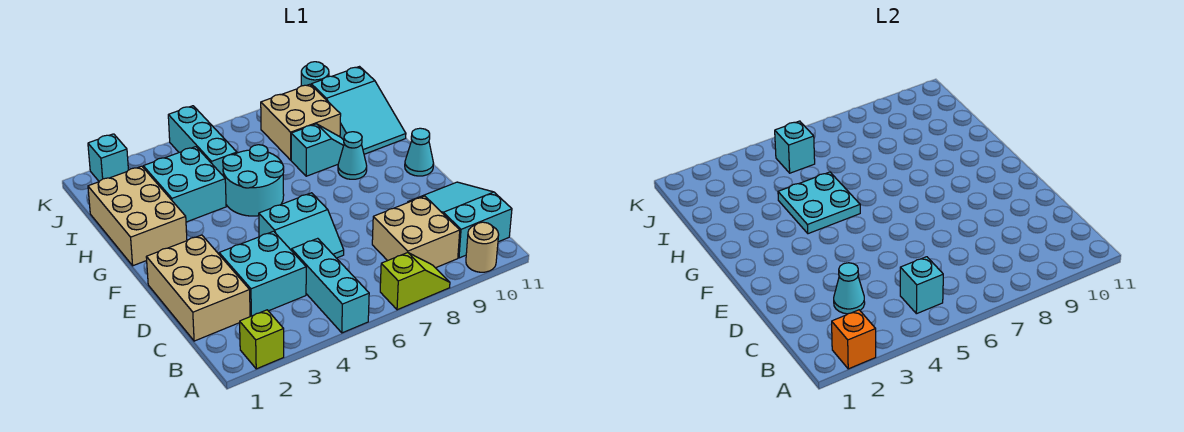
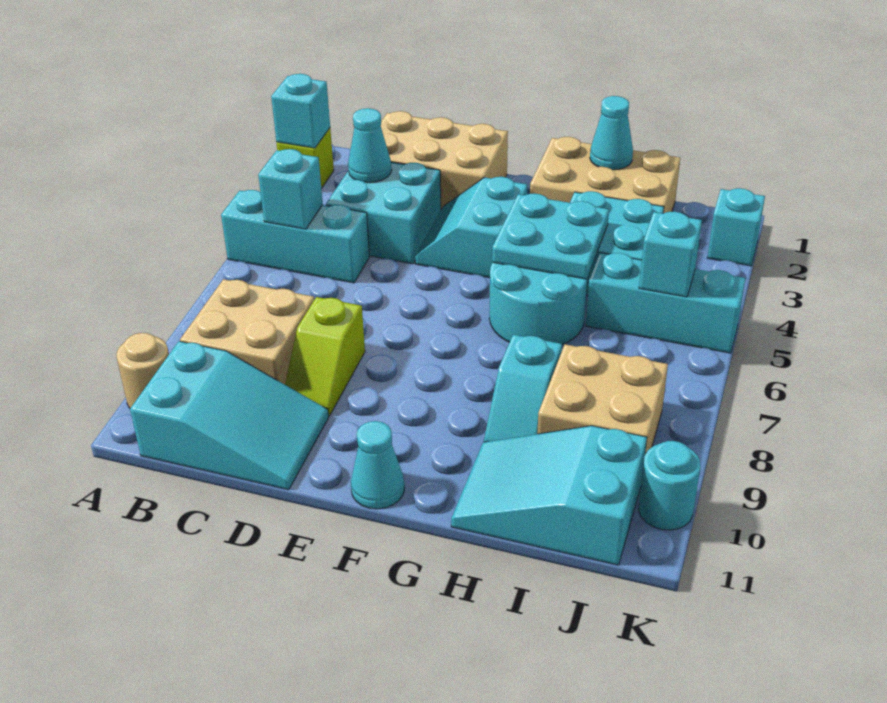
orange 1x1 brick [832,310,876,369] -> cyan 1x1 brick [271,74,330,148]
lime 1x2 slope [380,253,450,310] -> lime 1x2 slope moved to [285,297,365,416]
cyan 2x2 slope [259,193,344,258] -> cyan 2x2 slope moved to [415,177,527,278]
cyan 1x1 cone [338,132,367,179] -> cyan 1x1 cone moved to [590,96,633,170]

